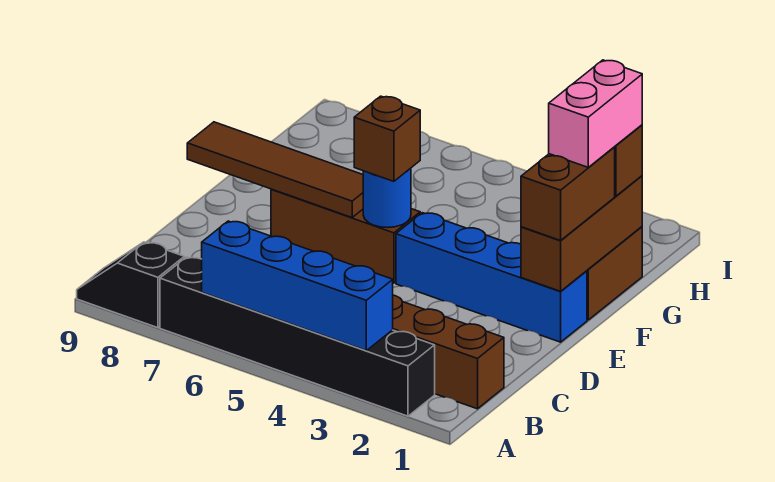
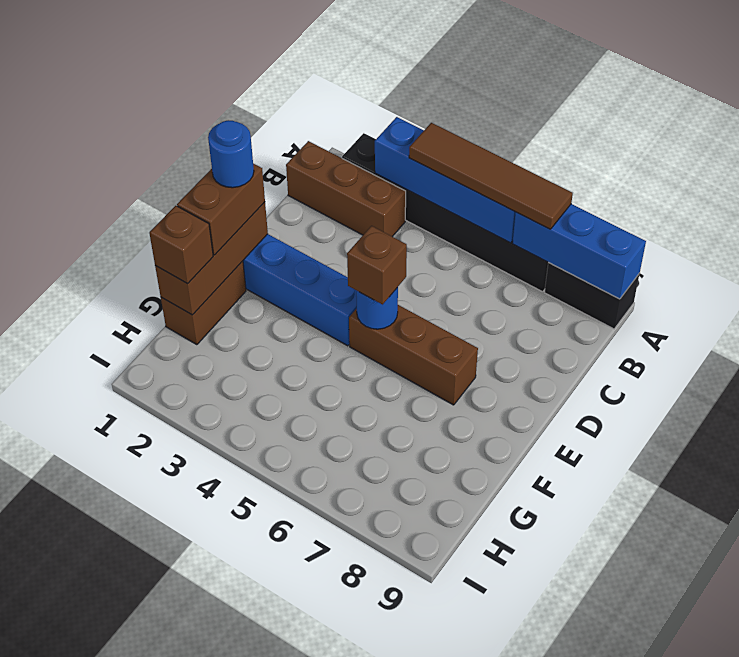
none -> blue 1x3 brick [512,204,646,299]
black 1x2 slope [77,242,184,328] -> black 1x2 brick [544,263,640,329]
none -> blue 1x1 round brick [208,120,254,188]
brown 1x4 tile [187,122,363,217] -> brown 1x4 tile moved to [409,123,573,229]
pink 1x2 brick [549,60,642,168] -> none

